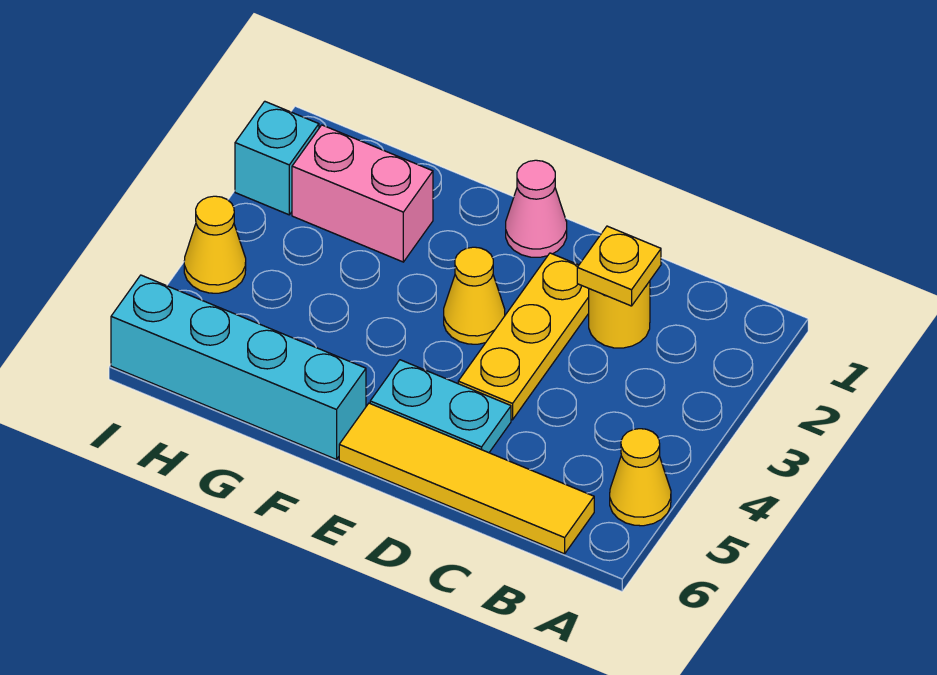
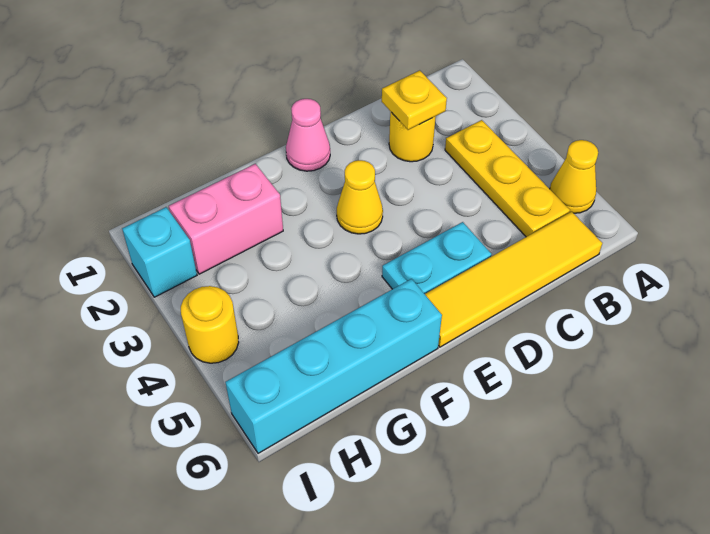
yellow 1x3 plate [458,253,589,420] -> yellow 1x3 plate moved to [445,120,570,237]
yellow 1x1 cone [184,196,246,293] -> yellow 1x1 round brick [181,286,239,363]

